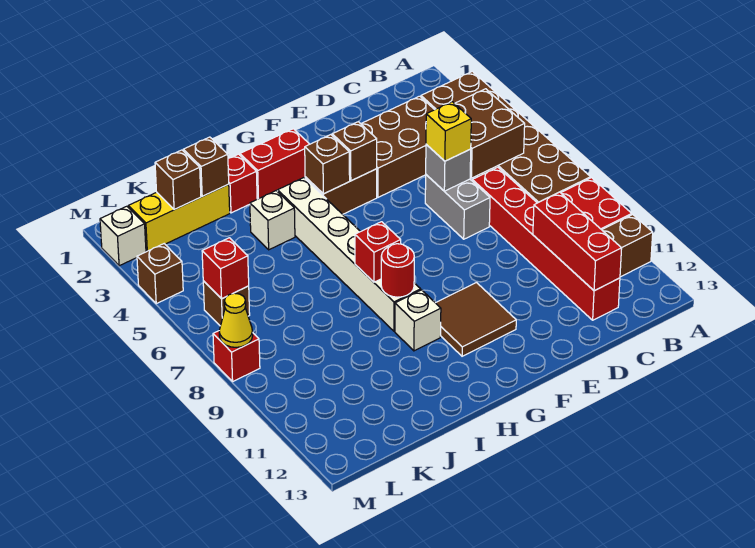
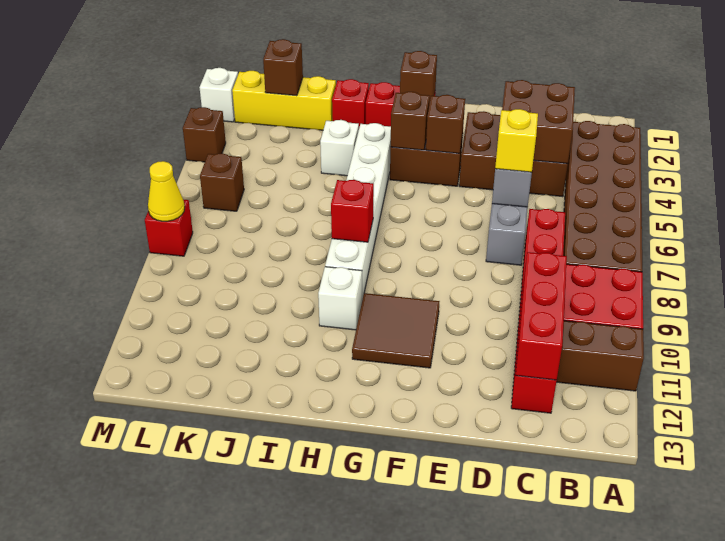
brown 2x2 brick [455,89,525,178] -> brown 2x2 brick moved to [502,80,575,164]
red 1x1 round brick [381,244,414,297] -> none
brown 1x1 brick [183,137,229,196] -> brown 1x1 brick moved to [400,51,437,105]
red 1x1 brick [202,238,249,299] -> none

